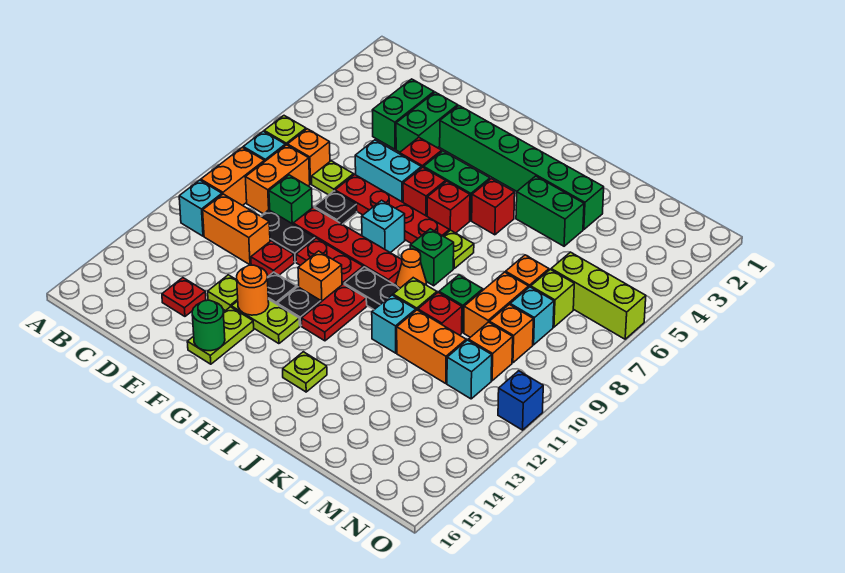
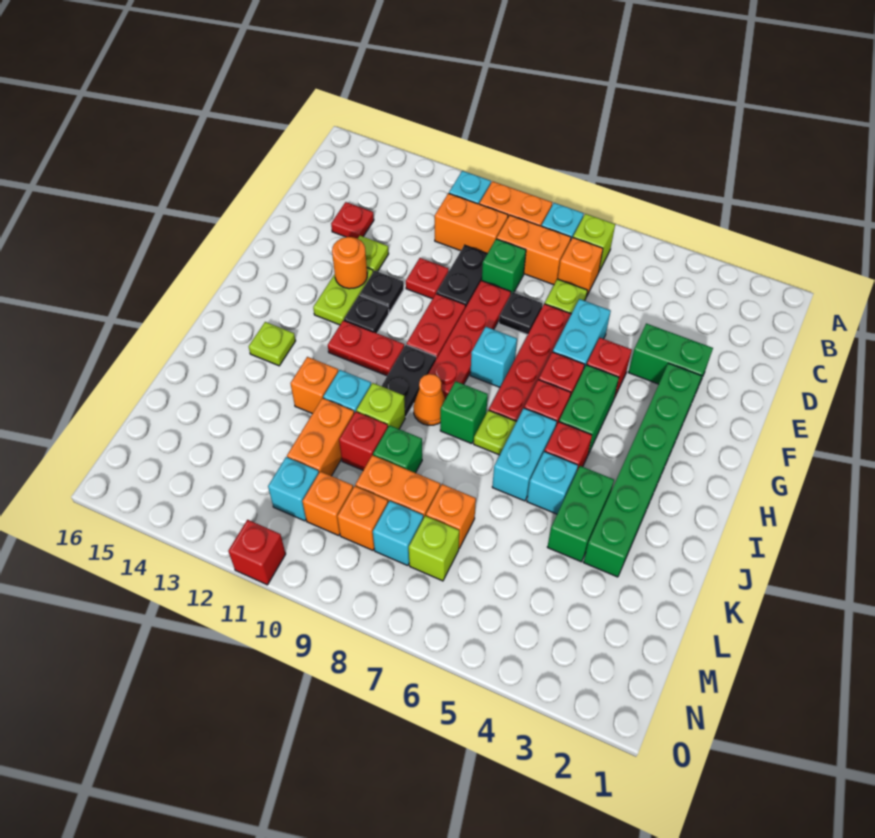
orange 1x2 brick [203,194,270,265] -> orange 1x2 brick turned to [435,193,508,253]
green 1x2 brick [372,79,434,149] -> none
lime 1x2 plate [187,307,254,364] -> none
green 1x1 round brick [192,300,225,351] -> none
orange 1x1 brick [298,251,342,302] -> orange 1x1 brick moved to [291,357,338,414]
none -> cyan 1x2 brick [492,408,557,501]
none -> cyan 1x1 brick [527,451,578,514]
lime 1x3 brick [551,252,646,339] -> none
blue 1x1 brick [498,371,543,430] -> red 1x1 brick [228,520,286,585]

